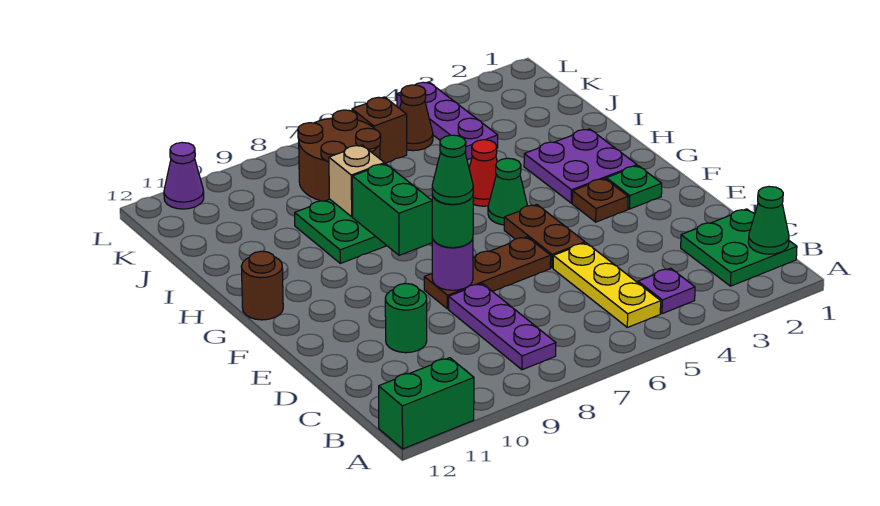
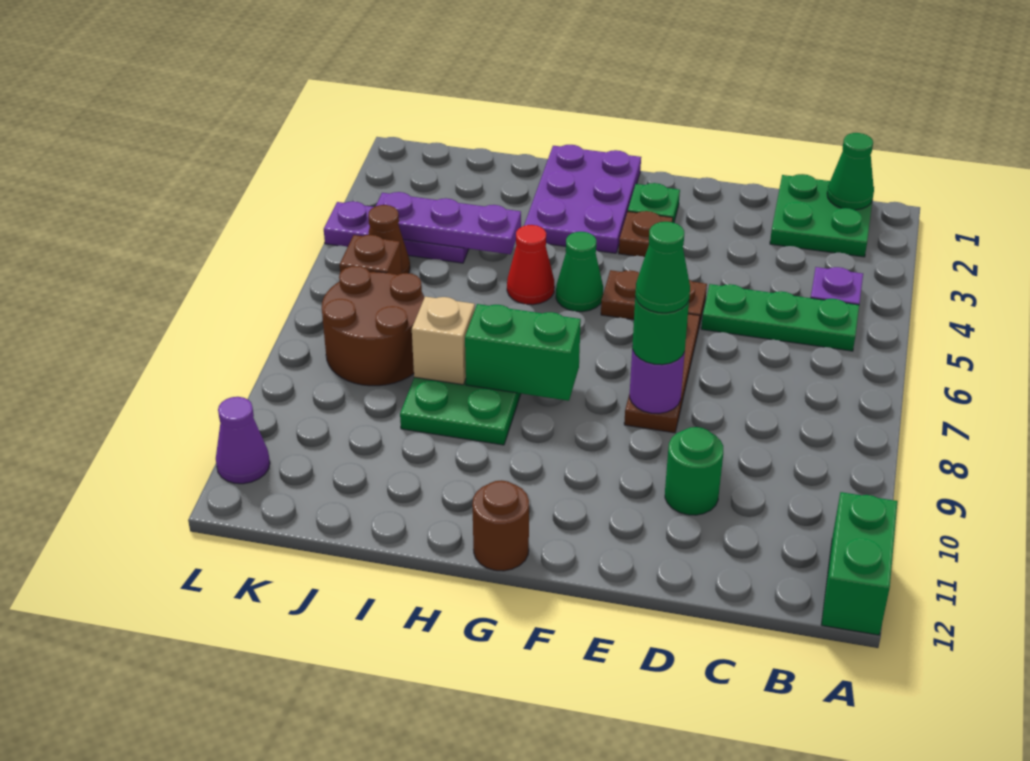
yellow 1x3 plate [553,243,661,327] -> green 1x3 plate [701,284,859,351]
purple 1x3 plate [449,284,556,370] -> purple 1x3 plate moved to [376,192,521,254]
purple 2x2 plate [524,129,637,203] -> purple 2x3 plate [524,145,641,253]

